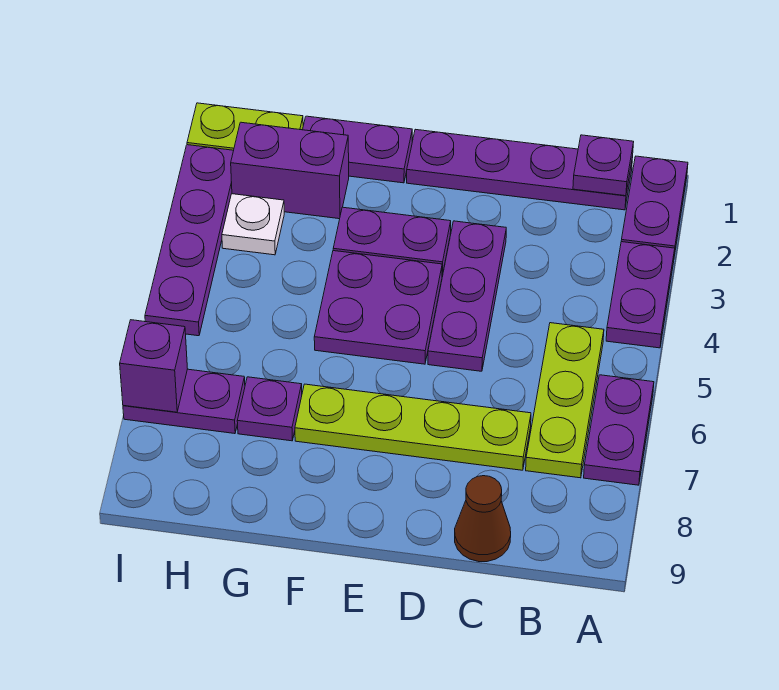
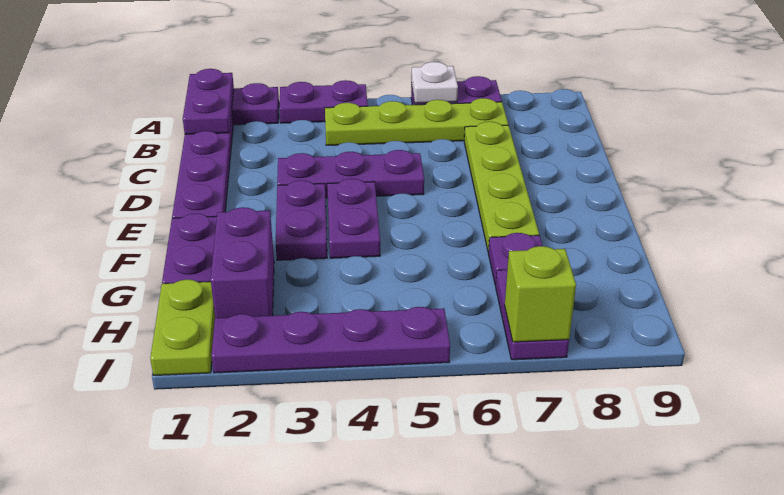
purple 1x1 plate [573,135,633,196] -> purple 1x2 plate [183,69,234,134]
lime 1x3 plate [526,323,604,478] -> lime 1x4 plate [325,98,508,145]
brown 1x1 cone [455,476,511,562] -> none
purple 2x2 plate [314,251,442,364] -> purple 1x2 plate [327,179,380,258]
white 1x1 plate [222,194,284,255] -> white 1x1 plate moved to [411,62,458,103]
purple 1x1 brick [120,320,187,412] -> lime 1x1 brick [505,246,576,342]

